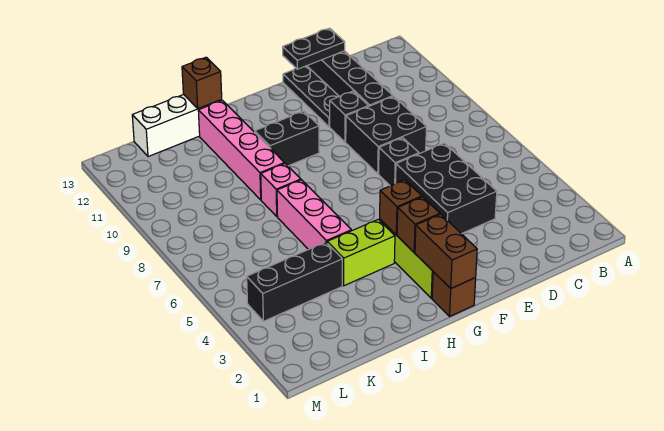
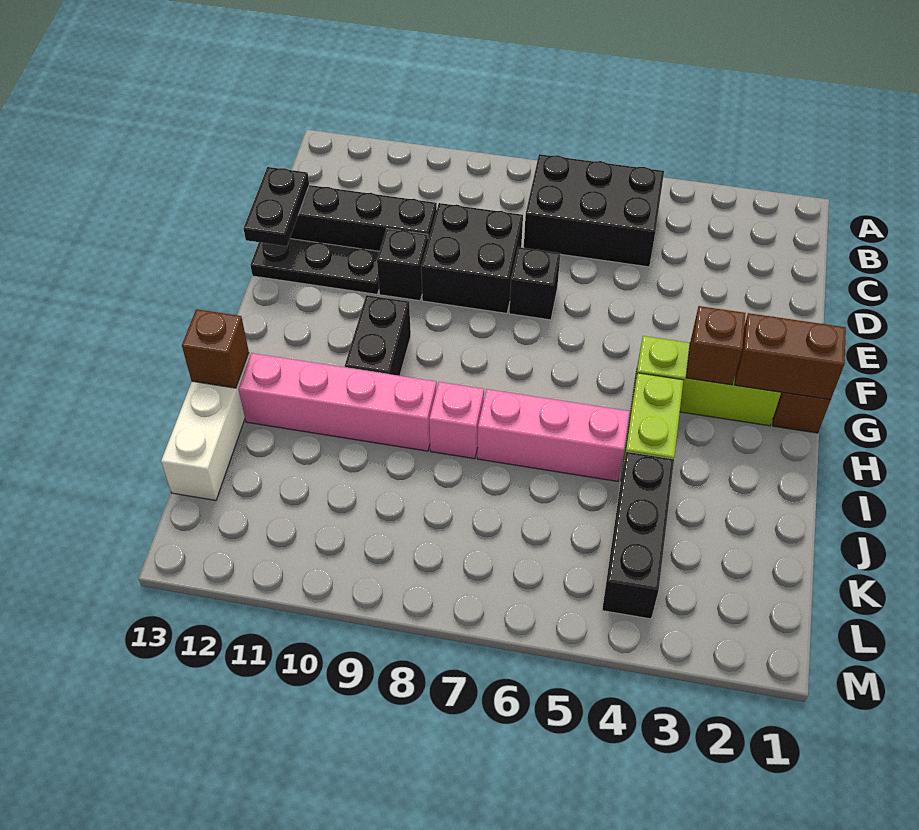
black 2x3 brick [396,143,497,234] -> black 2x3 brick moved to [524,154,664,267]
brown 1x1 brick [380,180,422,235] -> none

